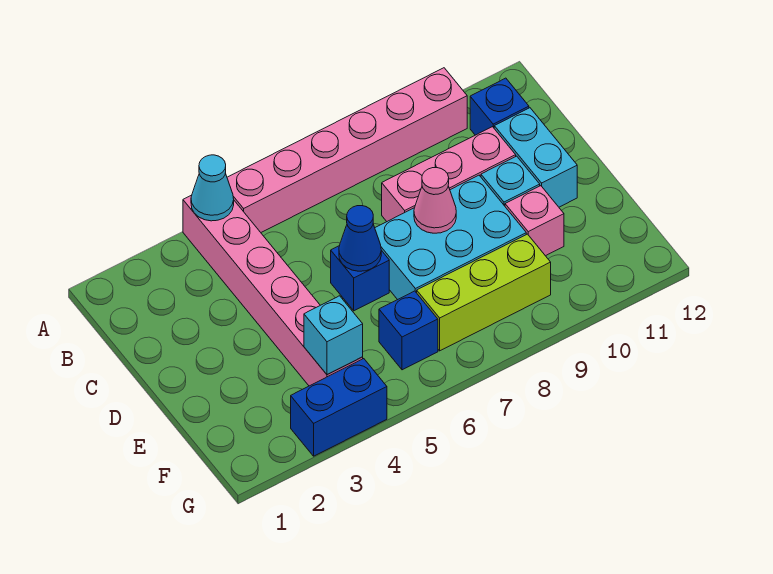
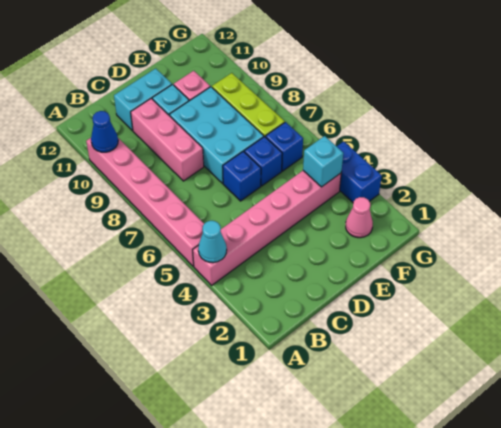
blue 1x1 brick [470,78,529,135] -> blue 1x1 brick moved to [244,136,282,186]
blue 1x1 cone [339,205,381,271] -> blue 1x1 cone moved to [91,111,118,152]
pink 1x1 cone [414,168,456,233] -> pink 1x1 cone moved to [346,197,373,238]

